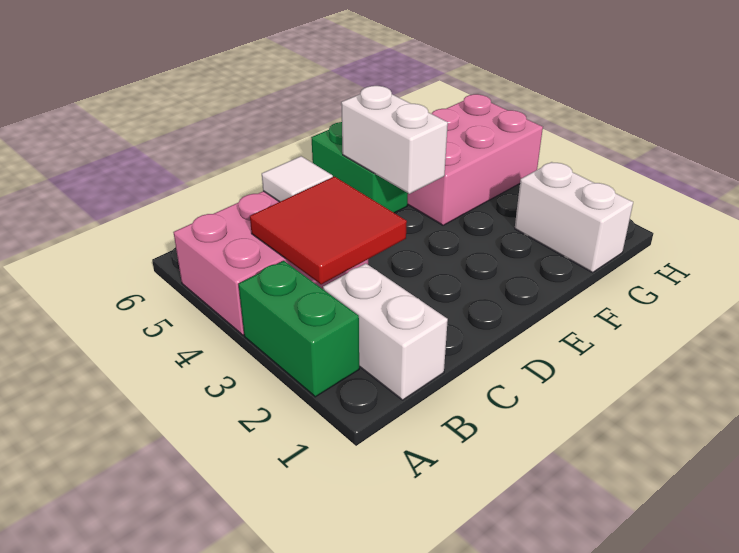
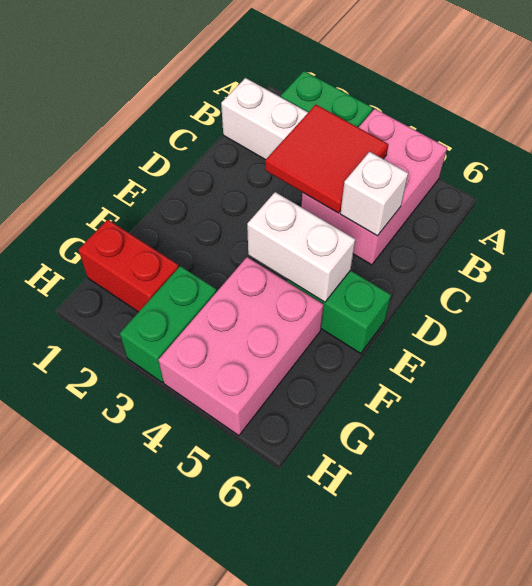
white 1x1 tile [262,156,333,202] -> white 1x1 brick [340,152,408,236]
white 1x2 brick [515,162,633,272] -> red 1x2 brick [78,220,179,312]
none -> green 1x2 brick [120,266,217,382]

